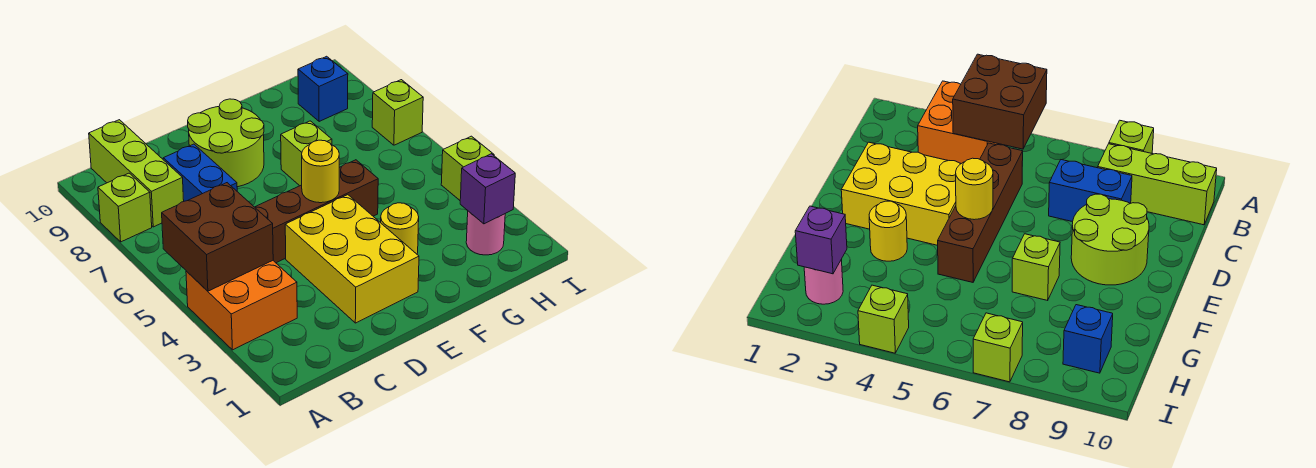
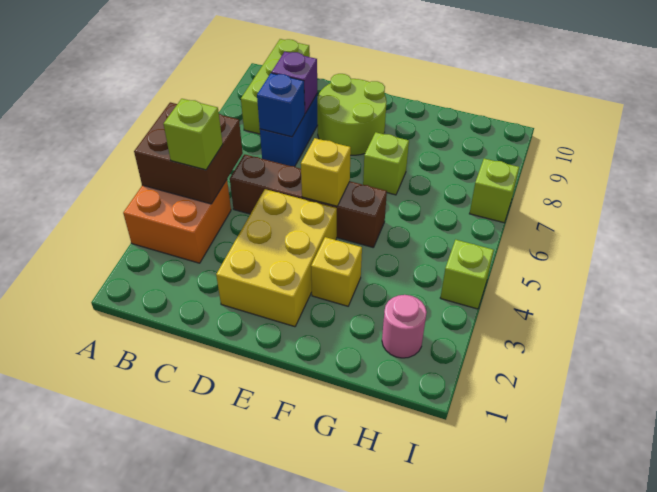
lime 1x1 brick [98,173,152,242] -> lime 1x1 brick moved to [164,99,223,170]
yellow 1x1 round brick [302,140,339,203] -> yellow 1x1 brick [301,138,351,206]
yellow 1x1 round brick [381,203,419,254] -> yellow 1x1 brick [311,237,362,306]
purple 1x1 brick [460,154,515,224] -> purple 1x1 brick moved to [271,52,317,113]
blue 1x1 brick [298,56,348,121] -> blue 1x1 brick moved to [257,73,305,137]

